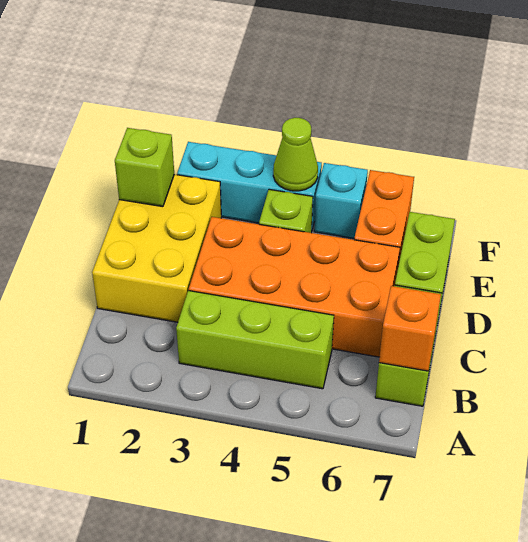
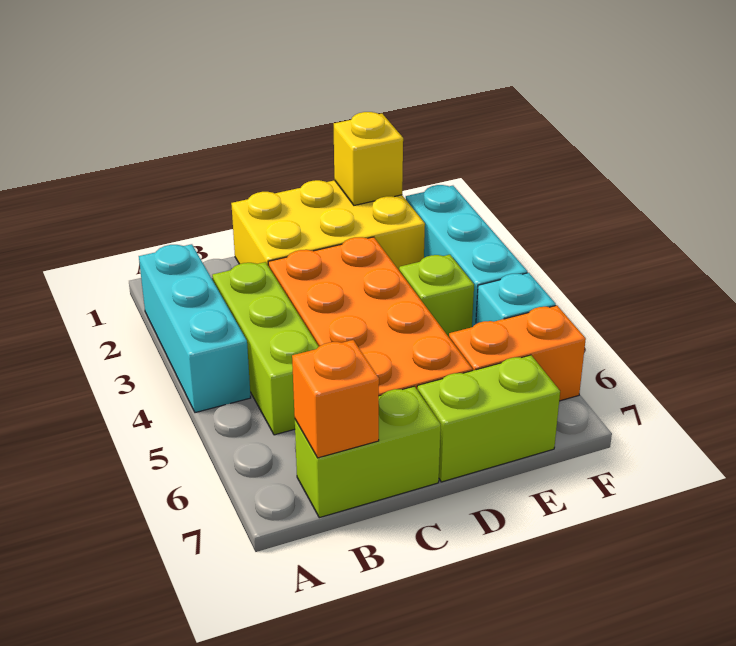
none -> cyan 1x3 brick [139,244,251,413]
lime 1x1 brick [115,128,174,207] -> yellow 1x1 brick [334,112,403,205]
lime 1x1 cone [273,118,318,191] -> none

